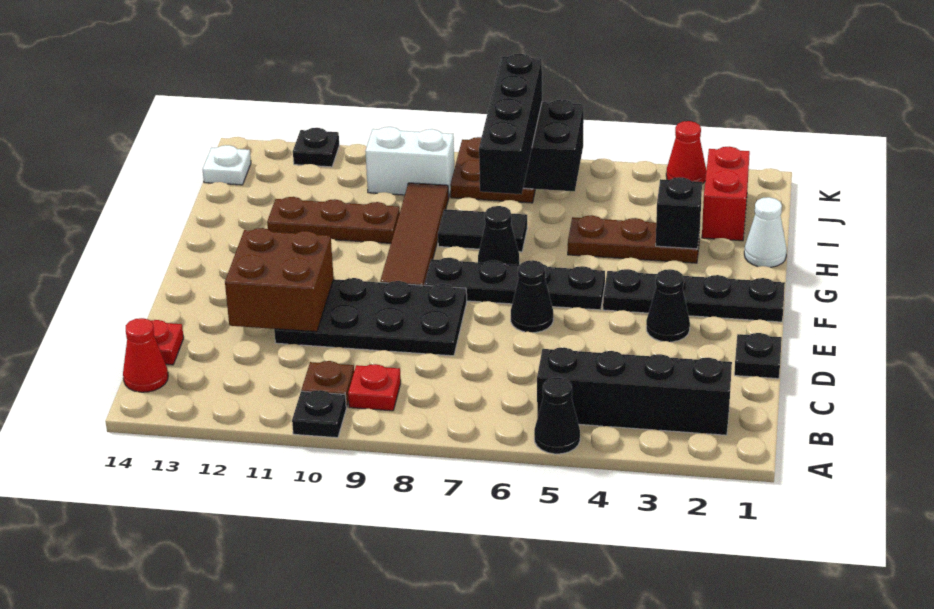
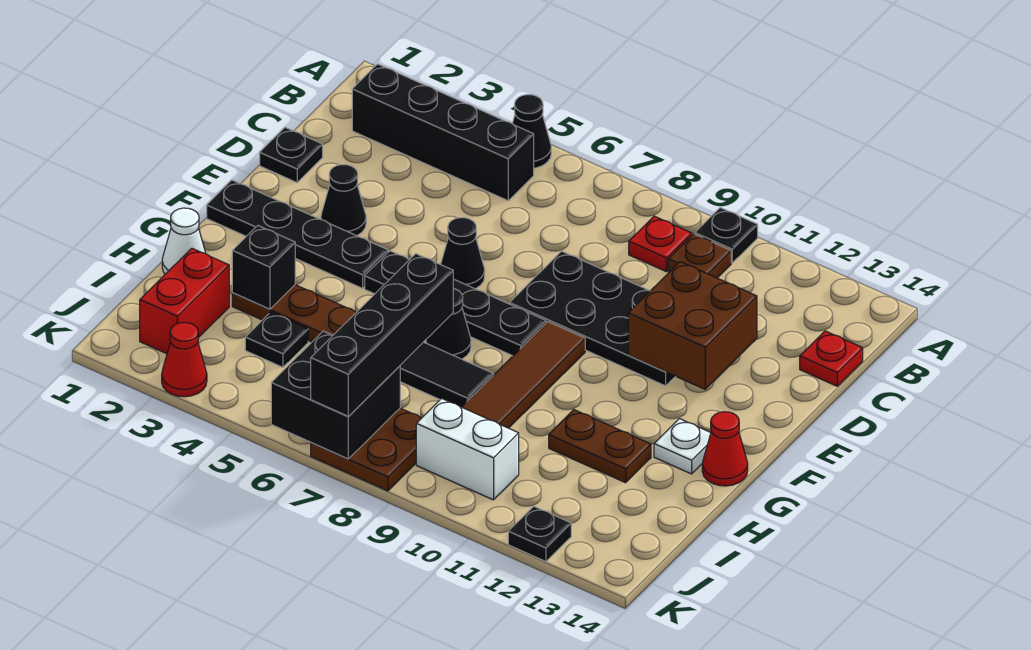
red 1x1 cone [123,318,168,392] -> red 1x1 cone moved to [702,412,748,486]
brown 1x3 plate [267,197,400,243] -> brown 1x2 plate [549,410,651,483]
none -> black 1x1 plate [245,312,308,367]
white 1x1 plate [203,145,251,185] -> white 1x1 plate moved to [654,419,711,474]

